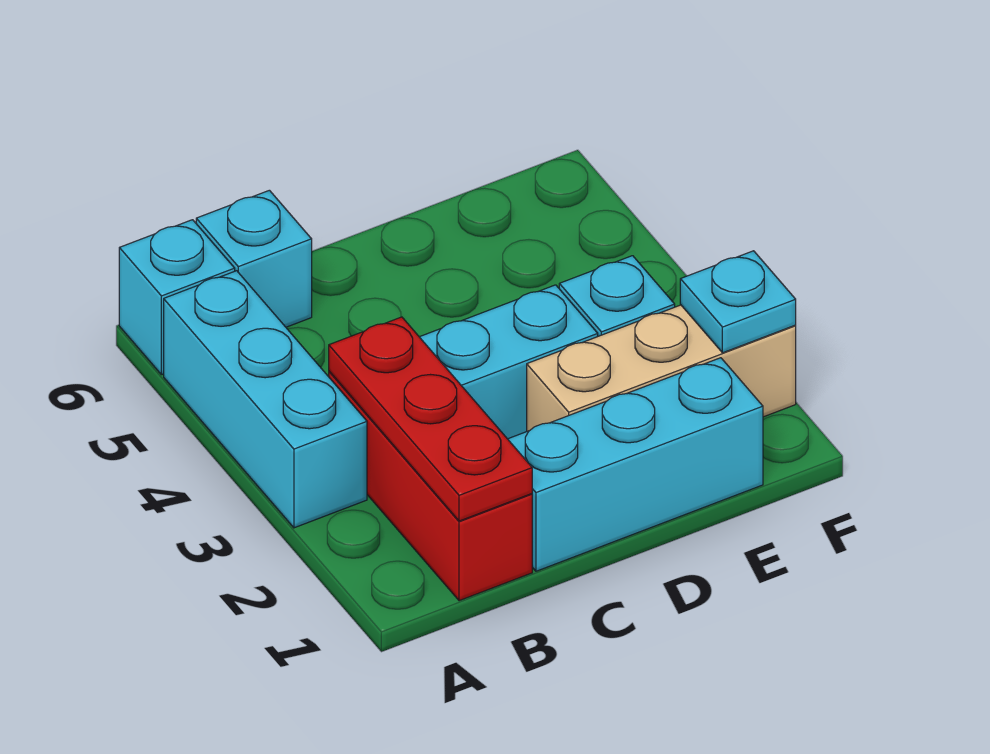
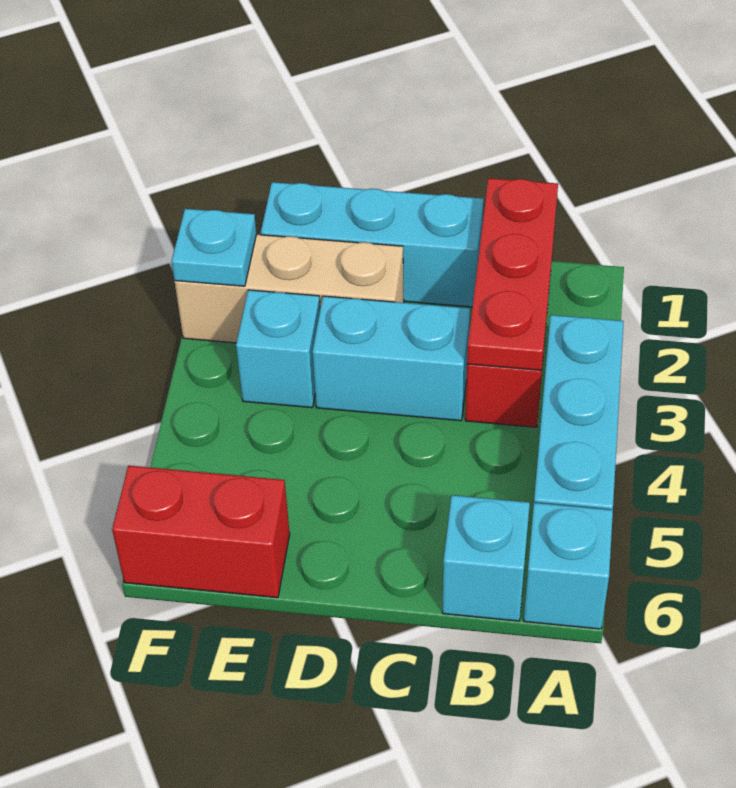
none -> red 1x2 brick [112,466,290,598]

